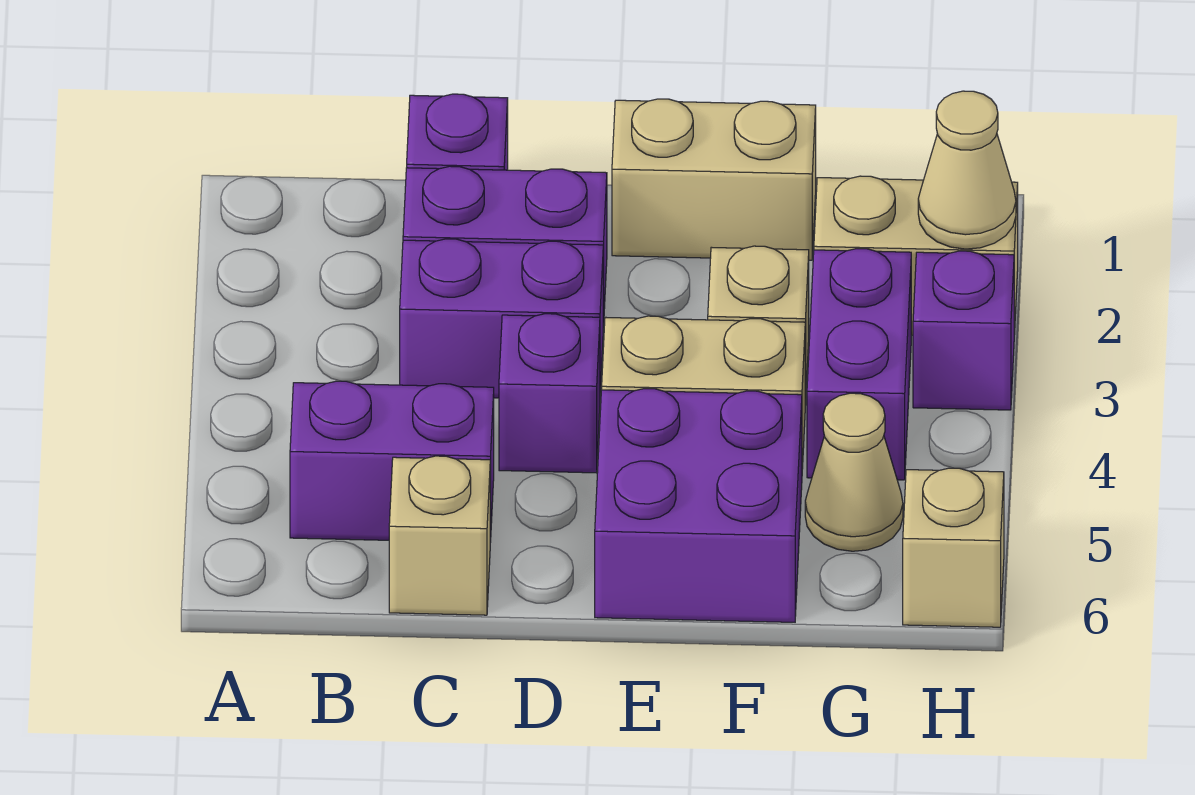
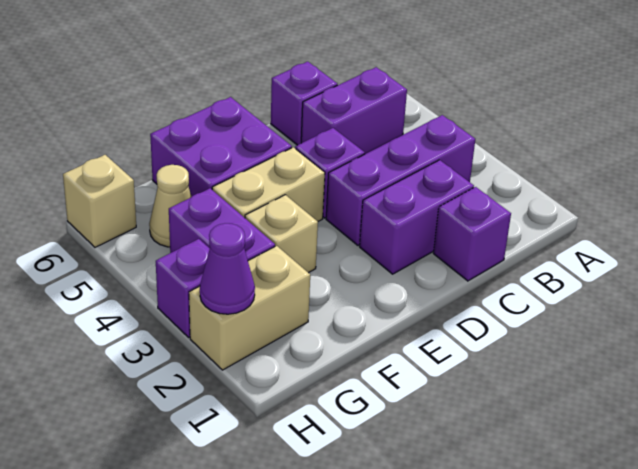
purple 1x2 brick [400,239,603,398] -> purple 1x3 brick [326,115,475,246]
tan 1x1 brick [389,456,490,615] -> purple 1x1 brick [271,62,338,145]
tan 1x2 brick [612,99,816,260] -> none
tan 1x1 cone [918,91,1016,249] -> purple 1x1 cone [200,223,255,314]

